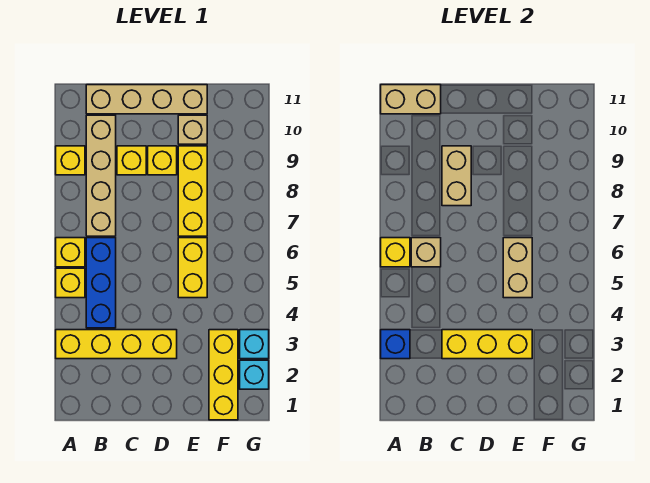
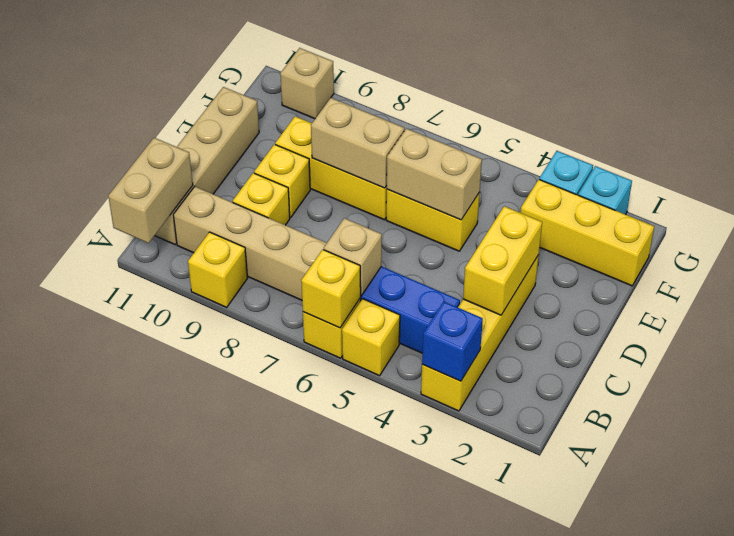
yellow 1x3 brick [442,330,532,359] -> yellow 1x2 brick [463,206,542,315]
tan 1x2 brick [442,146,471,206] -> tan 1x2 brick moved to [311,98,404,188]
tan 1x1 brick [178,115,207,144] -> tan 1x1 brick moved to [280,48,334,119]

